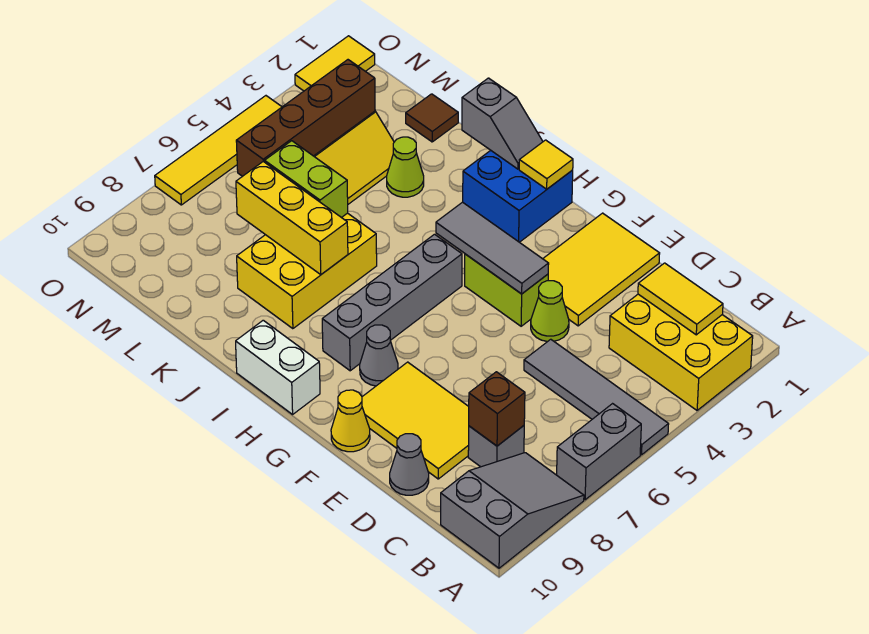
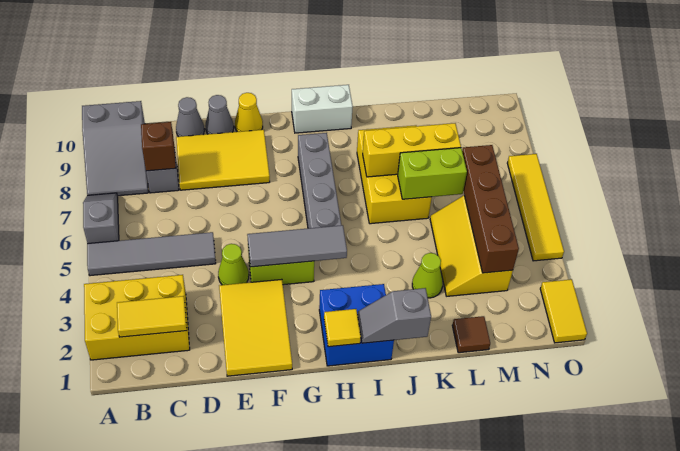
grey 1x2 brick [557,404,641,500] -> grey 1x2 slope [83,193,119,244]
grey 1x1 cone [360,325,398,386] -> grey 1x1 cone moved to [205,95,234,134]

